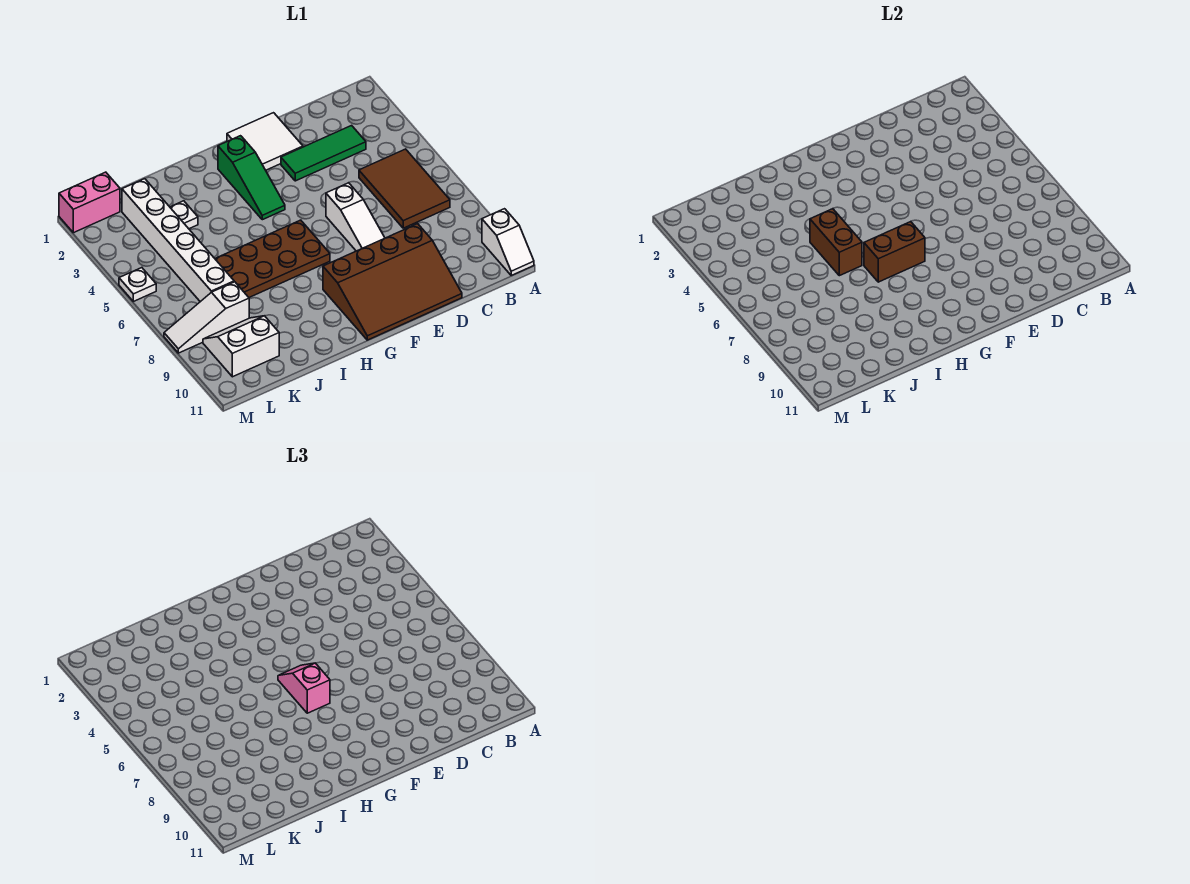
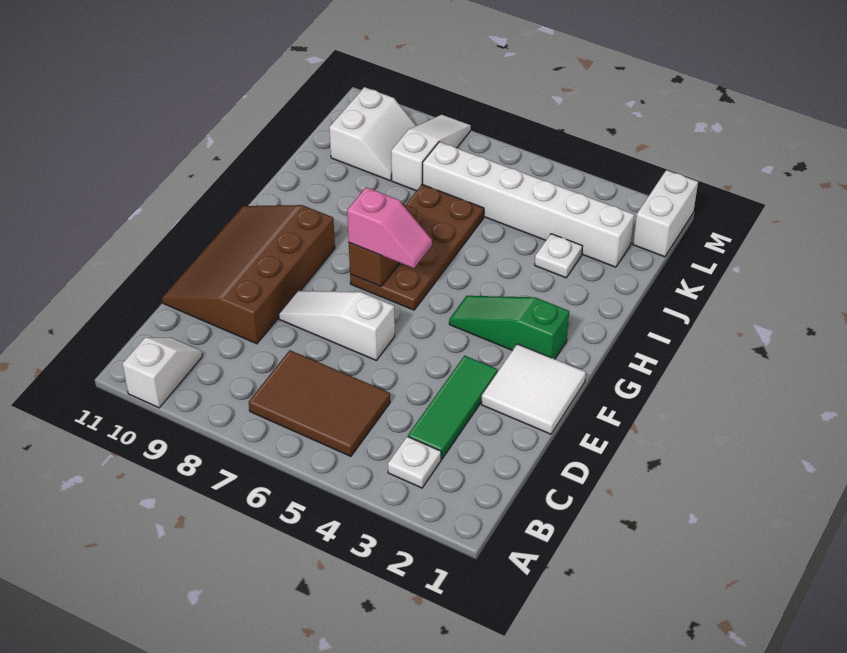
white 1x2 slope [482,209,534,275] -> white 1x2 slope turned to [123,338,202,408]
brown 1x2 brick [810,209,862,276] -> none
pink 1x2 brick [59,172,120,233] -> white 1x2 brick [633,170,698,257]
white 1x1 plate [119,268,156,301] -> white 1x1 plate moved to [388,437,441,488]

